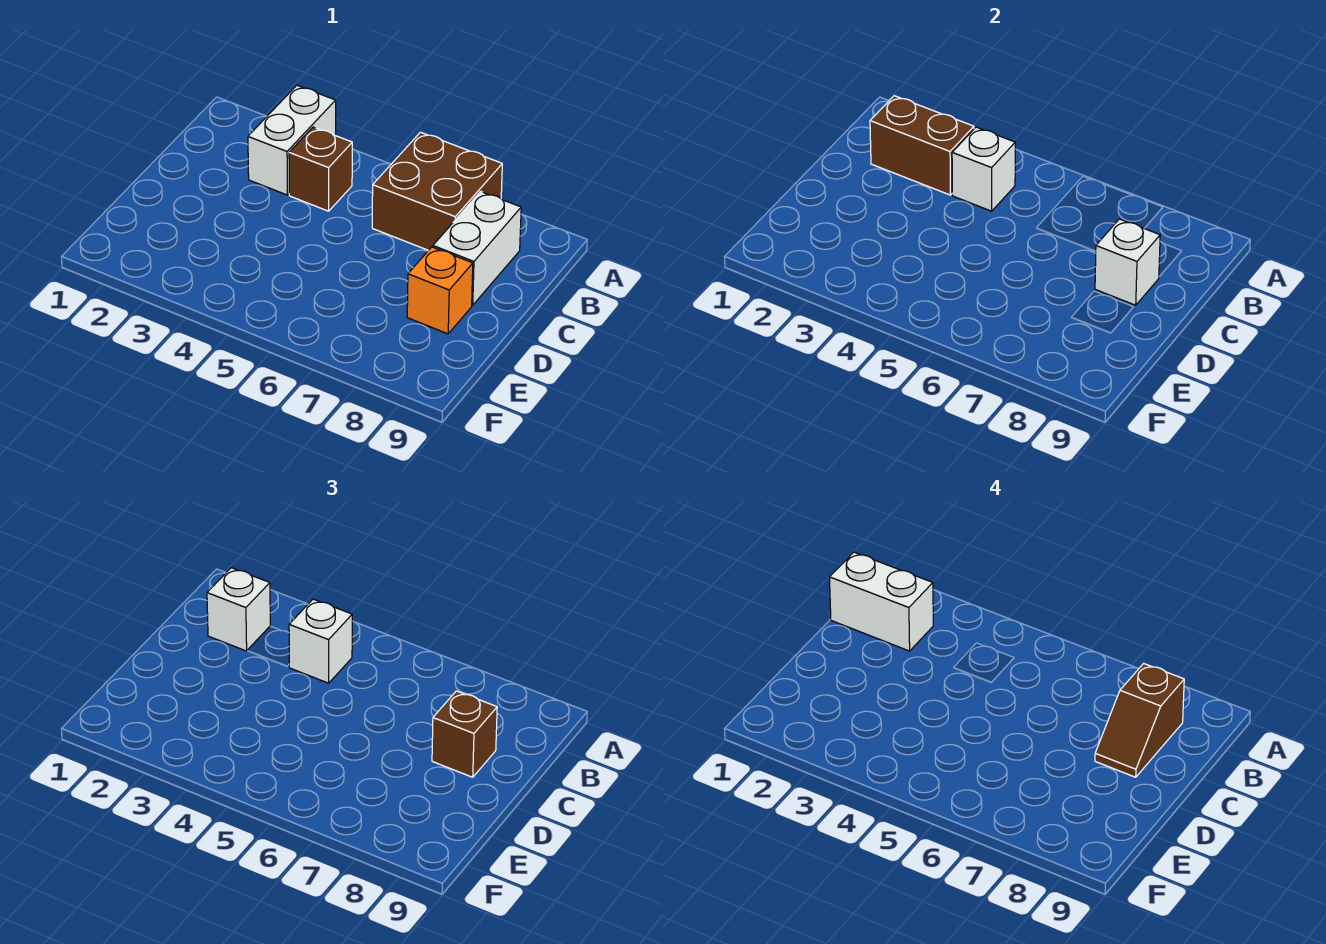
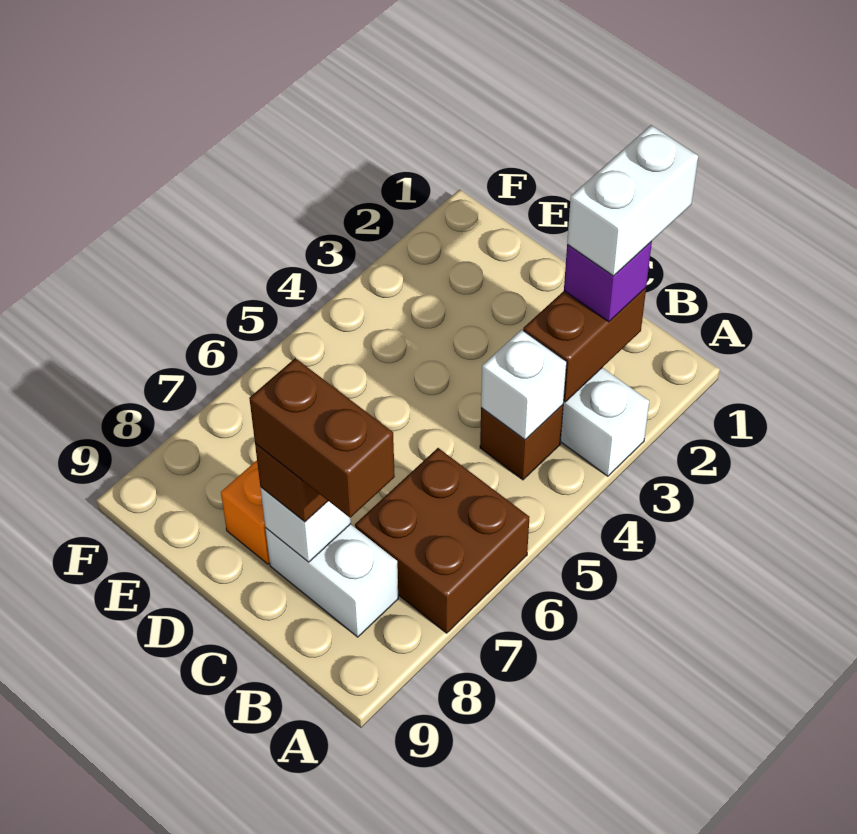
white 1x1 brick [207,568,270,651] -> purple 1x1 brick [564,241,652,322]
white 1x1 brick [289,599,352,683] -> none
brown 1x2 slope [1095,663,1184,777] -> brown 1x2 brick [249,358,395,518]

